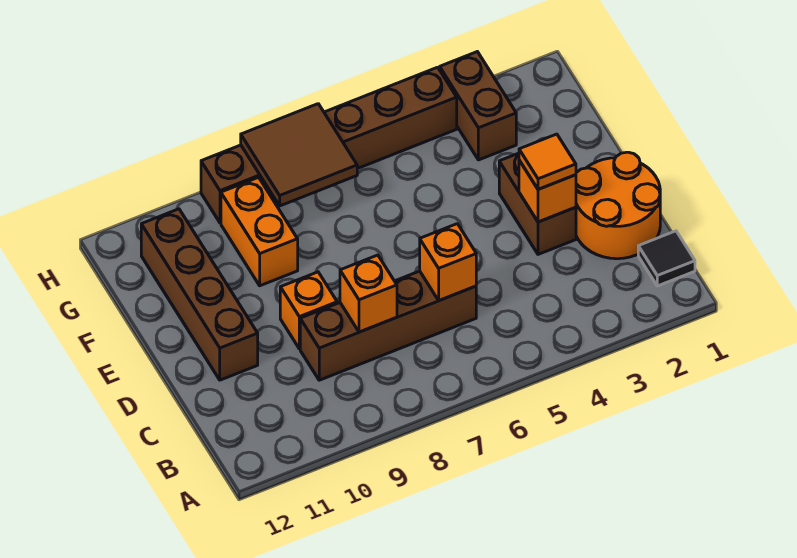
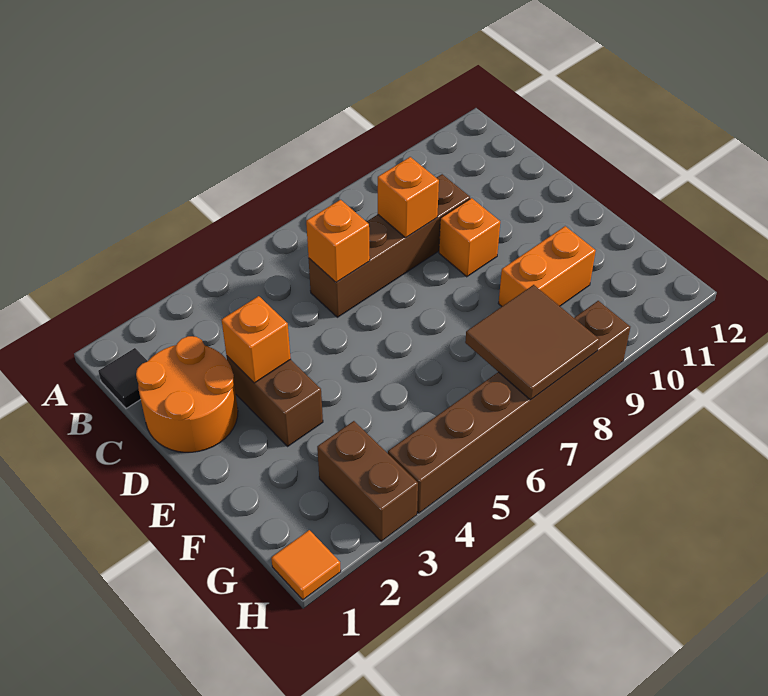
orange 1x1 tile [519,134,576,189] -> orange 1x1 tile moved to [271,530,341,600]
brown 1x4 brick [141,209,258,380] -> none
orange 1x2 brick [221,177,298,286] -> orange 1x2 brick turned to [498,226,596,306]

